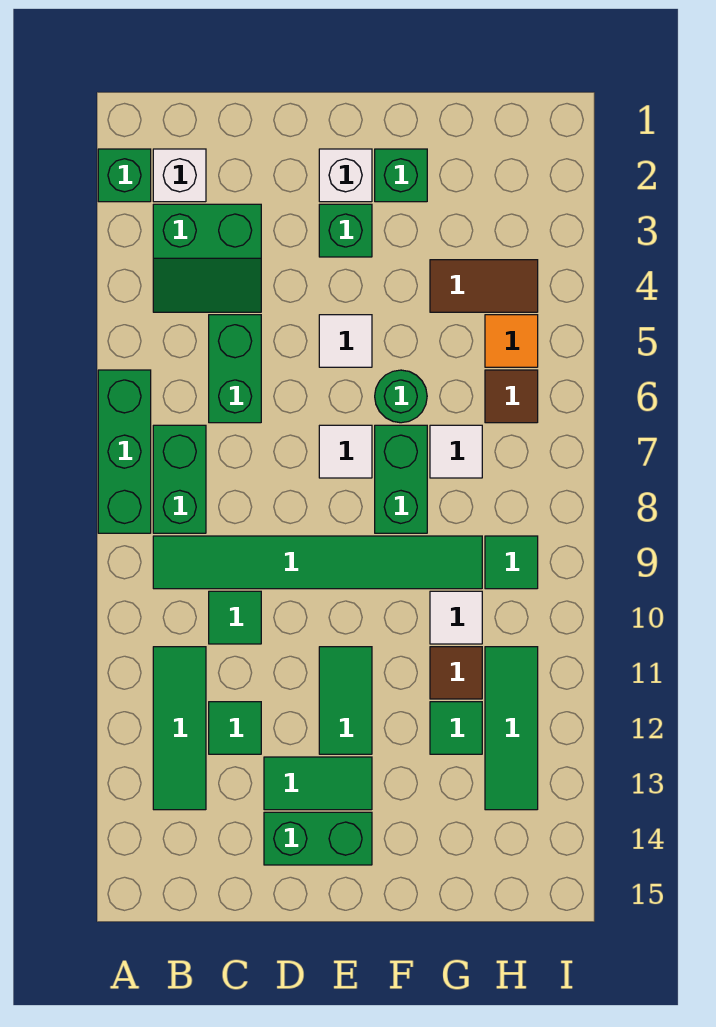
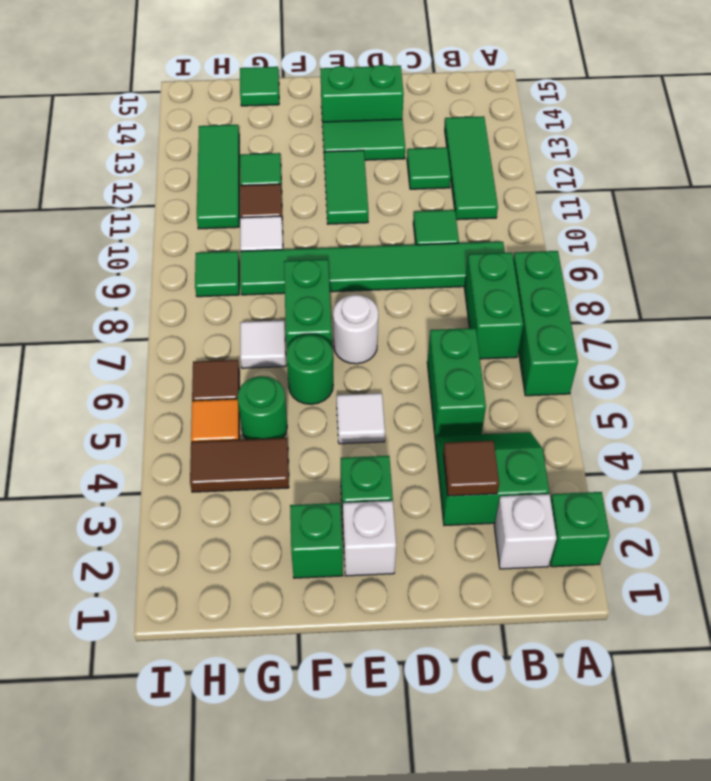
none -> brown 1x1 tile [443,441,499,496]
white 1x1 tile [319,425,372,478] -> white 1x1 round brick [333,295,378,364]
none -> green 1x1 round brick [237,376,287,440]
none -> green 1x1 tile [240,67,279,106]

